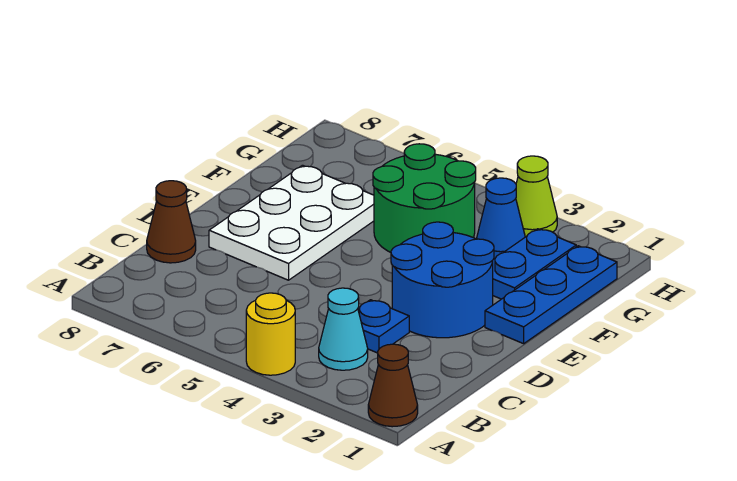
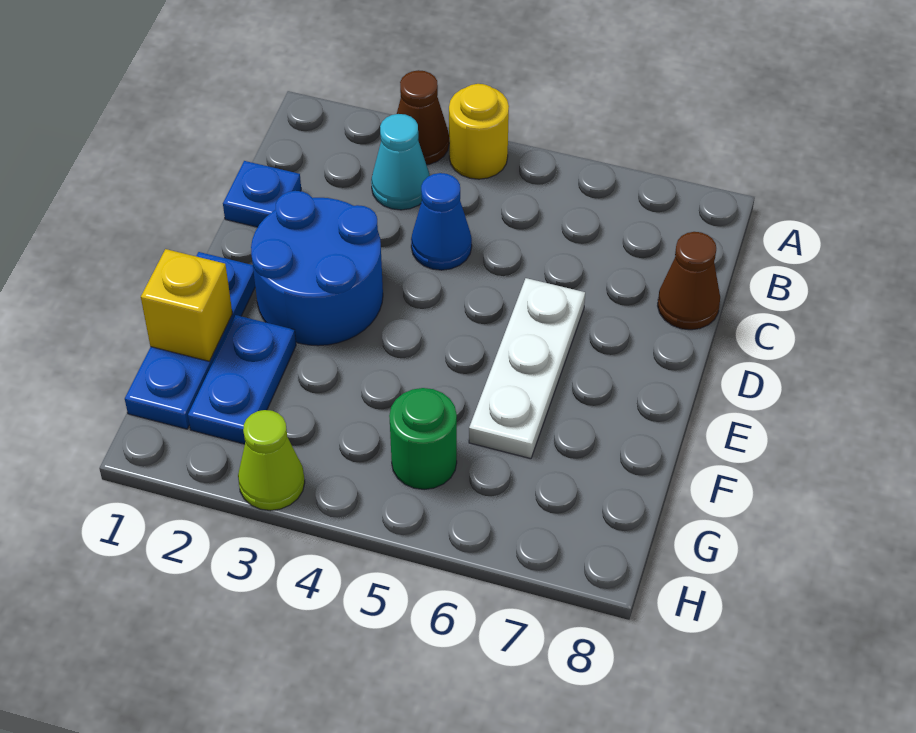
brown 1x1 cone [368,344,418,427] -> brown 1x1 cone moved to [397,70,449,165]
blue 1x1 plate [358,300,409,353] -> blue 1x1 plate moved to [223,161,301,227]
white 2x3 plate [209,165,374,280] -> white 1x3 plate [469,278,585,459]
none -> yellow 1x1 brick [141,249,232,361]
green 2x2 round brick [373,144,476,252] -> green 1x1 round brick [389,388,457,490]
blue 1x1 cone [477,178,525,259] -> blue 1x1 cone moved to [411,173,472,270]

